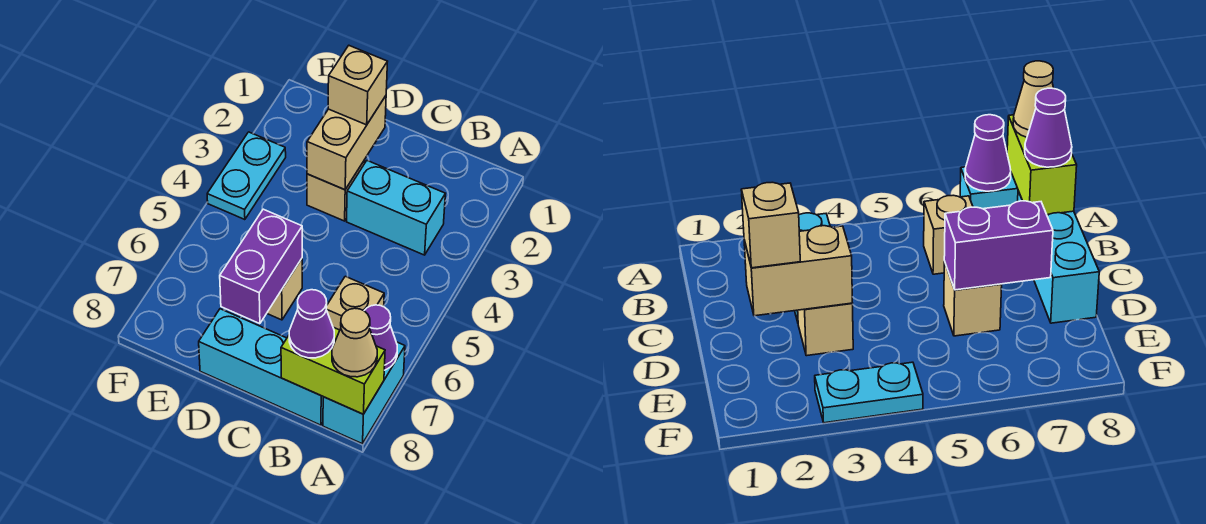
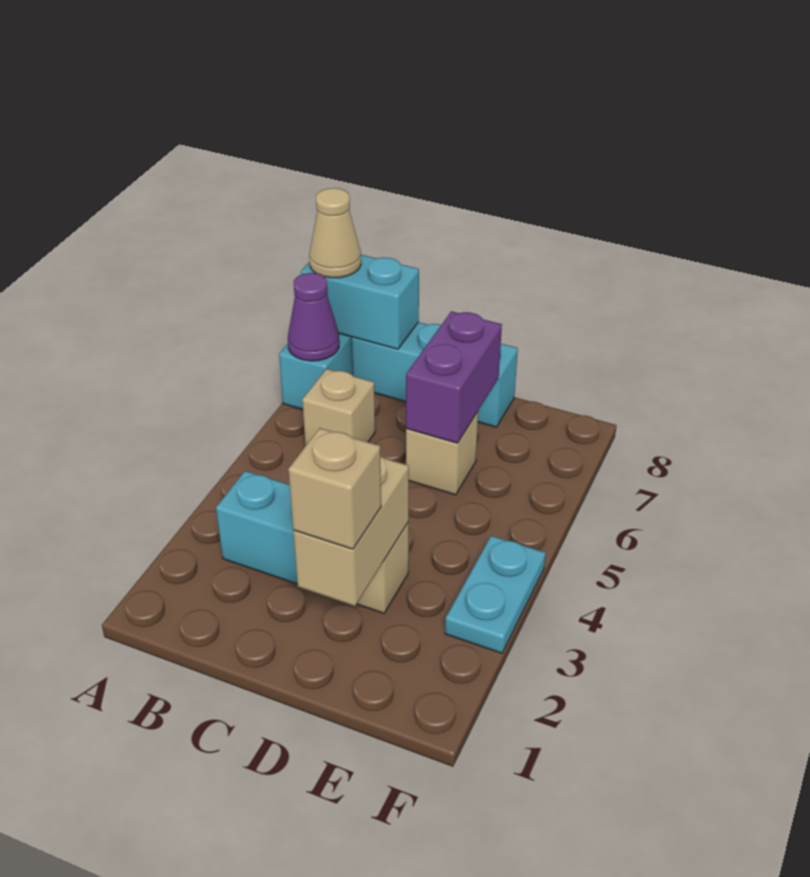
lime 1x2 brick [281,327,385,414] -> cyan 1x2 brick [301,255,419,349]
purple 1x1 cone [289,290,334,358] -> none

